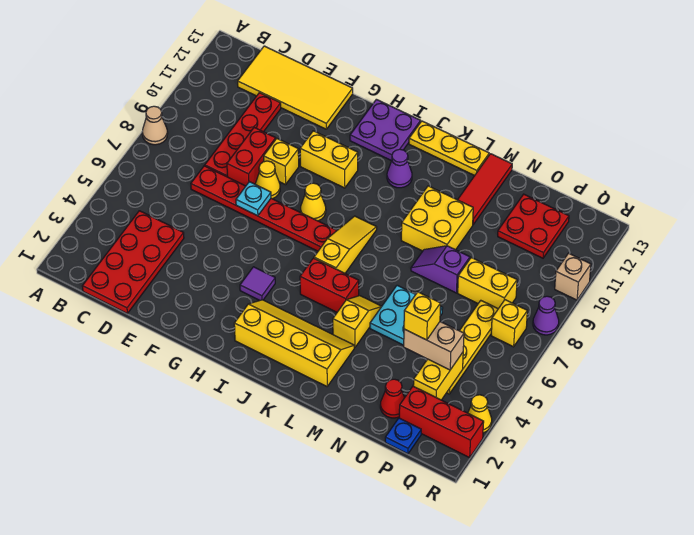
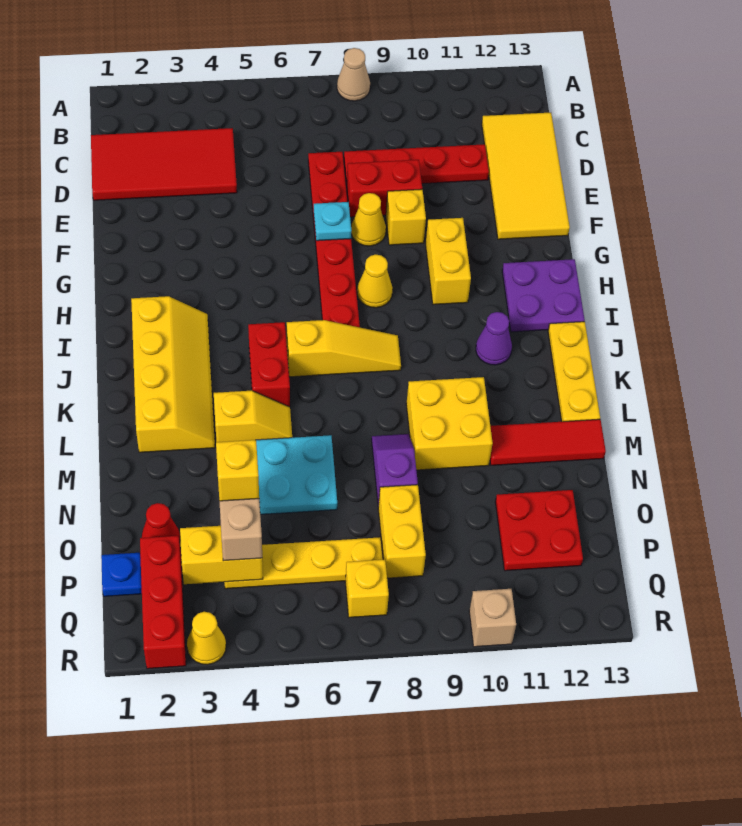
red 2x4 plate [82,211,184,313] -> red 2x4 tile [91,128,237,200]
purple 1x1 tile [240,267,275,301] -> none
purple 1x1 cone [533,296,559,335] -> none

